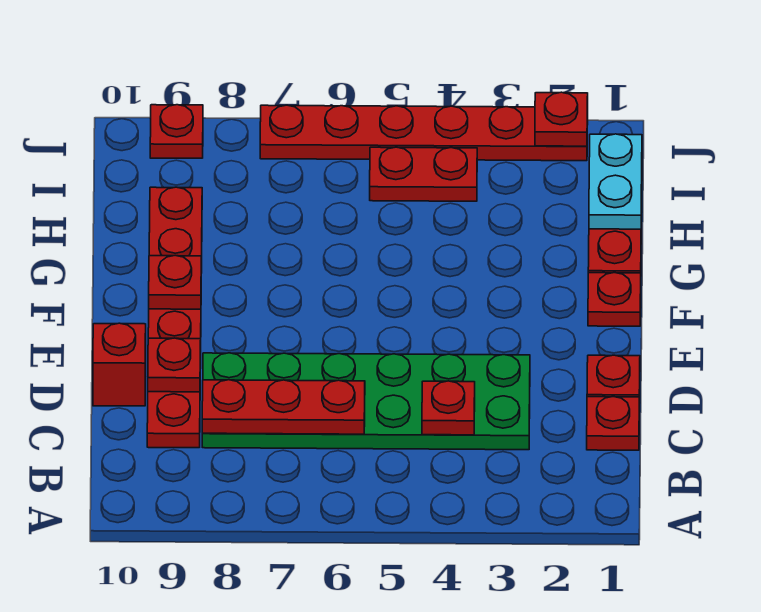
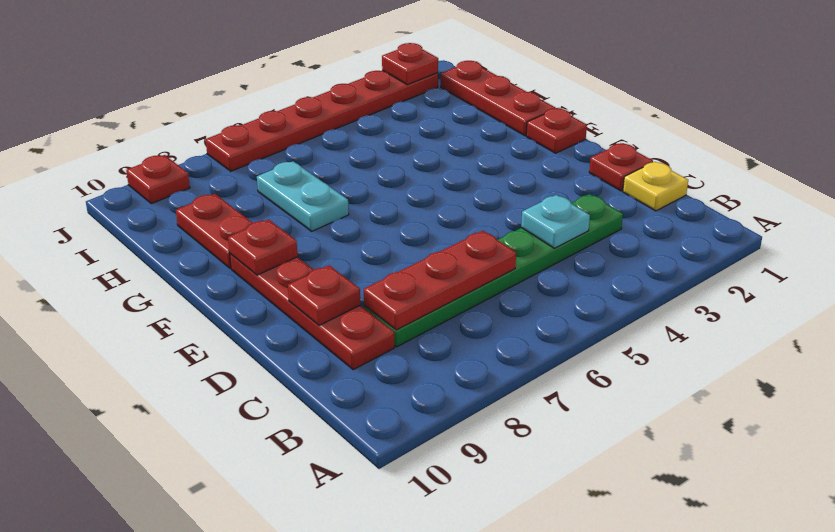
red 1x1 plate [587,397,639,450] -> yellow 1x1 plate [623,162,688,211]
green 2x6 plate [202,353,530,450] -> green 1x6 plate [364,194,623,347]
red 1x1 plate [422,381,475,435] -> cyan 1x1 plate [521,195,590,248]
red 1x1 brick [93,323,146,406] -> none
cyan 1x2 plate [589,134,642,229] -> cyan 1x2 plate moved to [257,161,349,231]
red 1x2 plate [370,147,477,201] -> none

